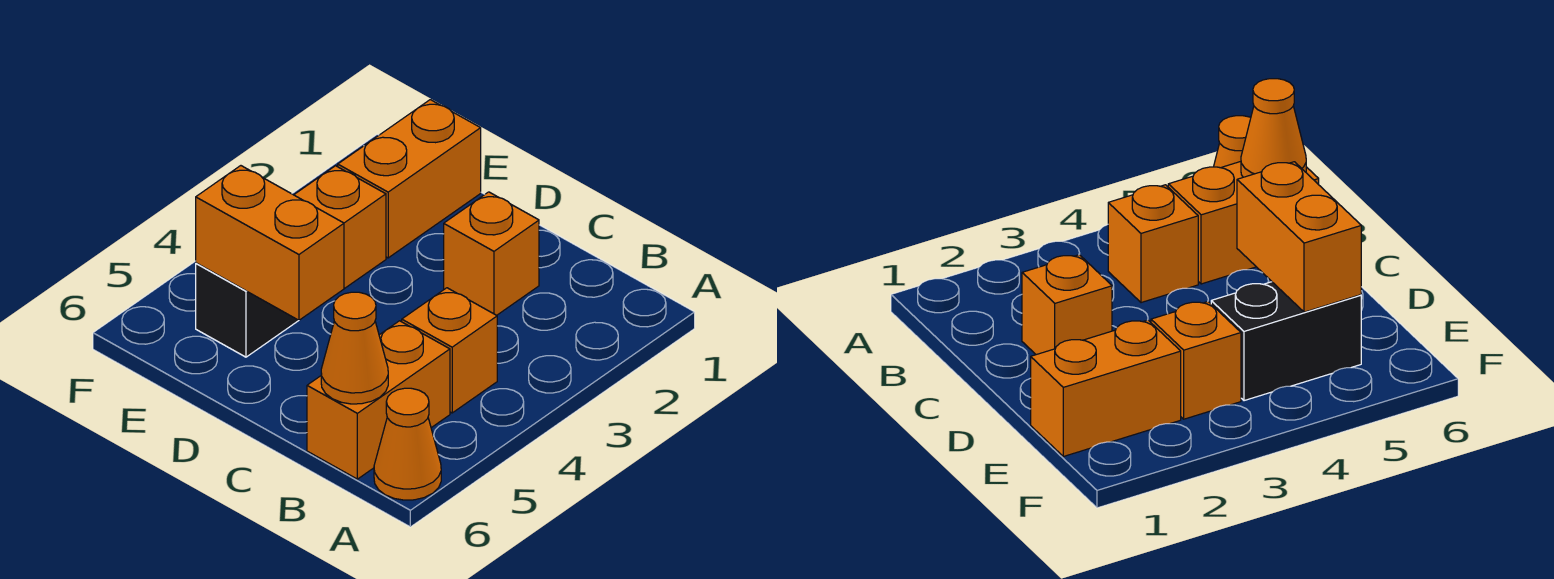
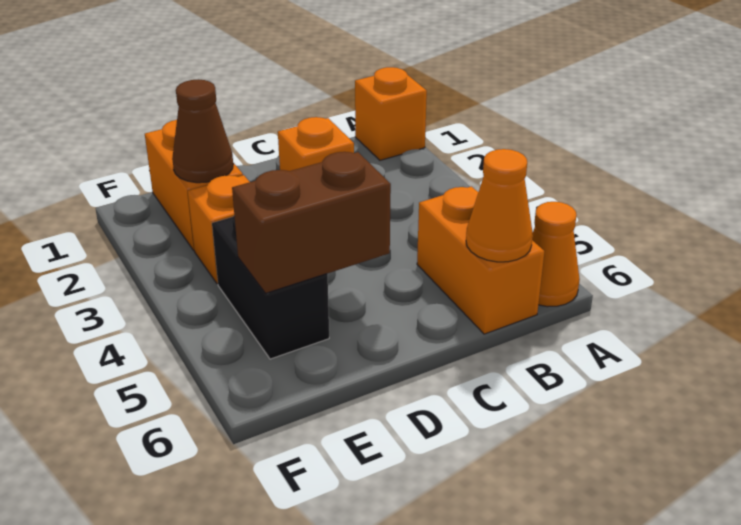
orange 1x1 brick [402,288,497,413] -> orange 1x1 brick moved to [355,67,427,160]
orange 1x2 brick [196,166,344,320] -> brown 1x2 brick [232,152,391,293]
none -> brown 1x1 cone [172,79,233,183]

